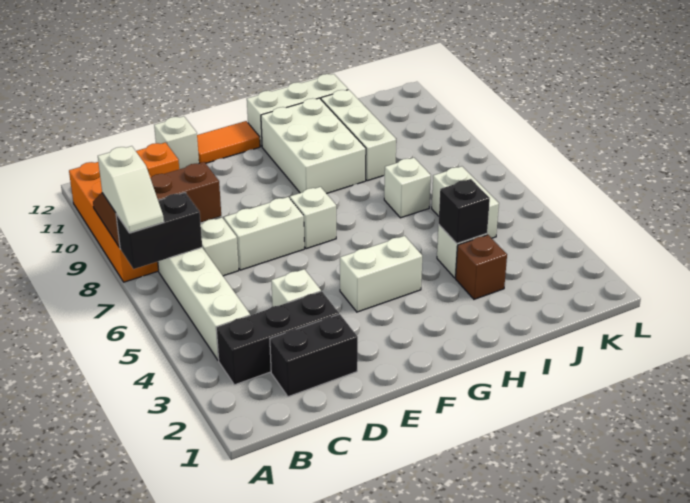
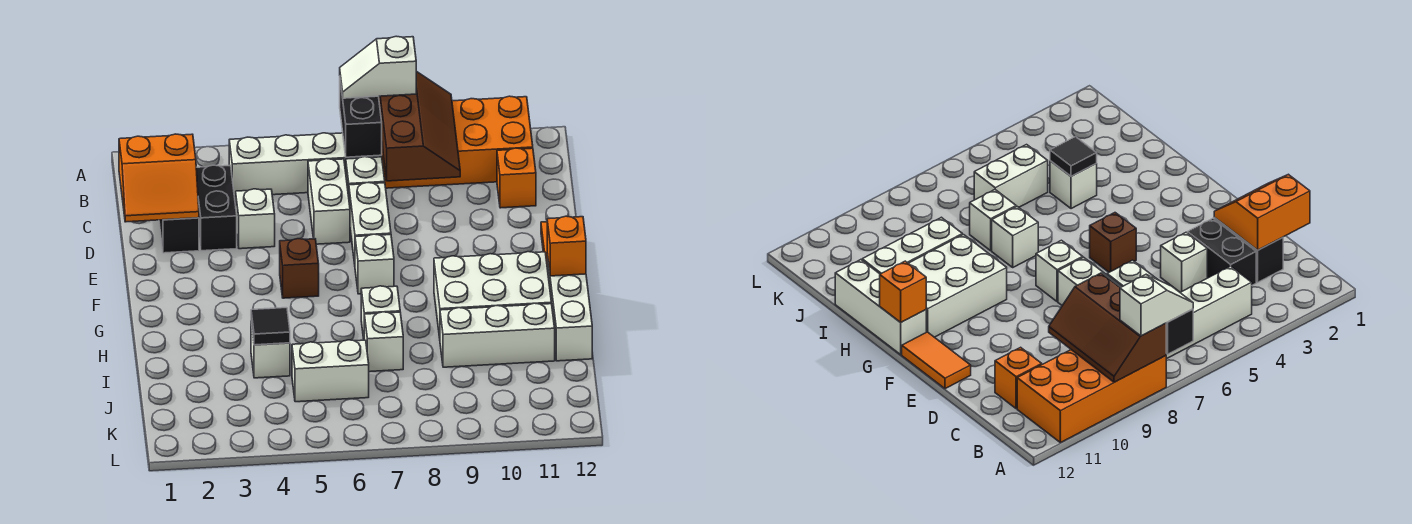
black 1x3 brick [216,291,339,385] -> black 1x2 brick [196,165,237,251]
none -> orange 2x2 slope [119,134,199,222]
white 1x1 brick [154,116,199,169] -> white 1x1 brick moved to [361,286,400,339]
white 1x2 brick [340,236,422,312] -> white 1x2 brick moved to [308,159,350,244]
none -> orange 1x1 brick [547,216,586,276]
brown 1x1 brick [456,235,507,299] -> brown 1x1 brick moved to [280,239,319,298]
black 1x1 brick [439,179,490,243] -> black 1x1 tile [251,308,290,345]

